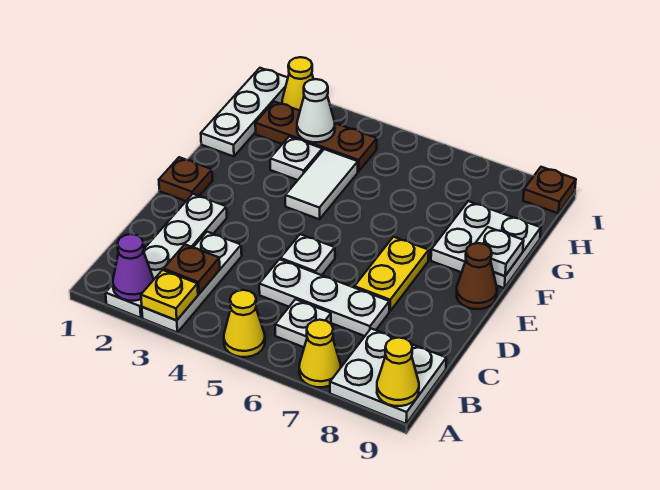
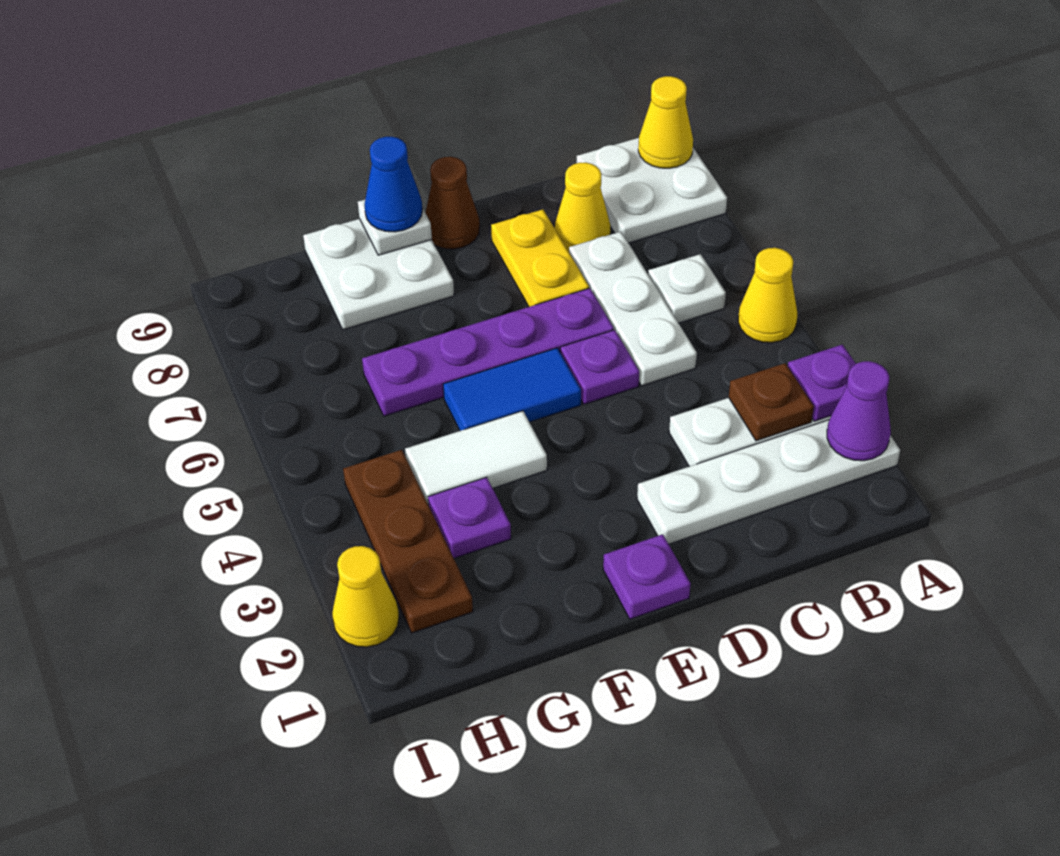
yellow 1x1 plate [141,270,198,320] -> purple 1x1 plate [788,345,856,421]
yellow 1x1 cone [299,320,341,387] -> yellow 1x1 cone moved to [555,162,611,252]
white 1x1 plate [280,234,335,275] -> purple 1x1 plate [560,330,639,404]
none -> purple 1x4 plate [362,288,614,416]
yellow 1x2 plate [354,237,429,311] -> yellow 1x2 plate turned to [491,209,589,307]
brown 1x1 plate [159,157,213,201] -> purple 1x1 plate [603,534,691,619]
none -> blue 1x2 tile [443,348,581,431]
none -> blue 1x1 cone [364,137,422,232]
white 1x3 plate [201,68,288,157] -> none
white 1x1 plate [270,137,322,180] -> purple 1x1 plate [428,477,511,558]
white 1x1 cone [297,79,335,142] -> none
brown 1x1 plate [523,167,576,213] -> none

